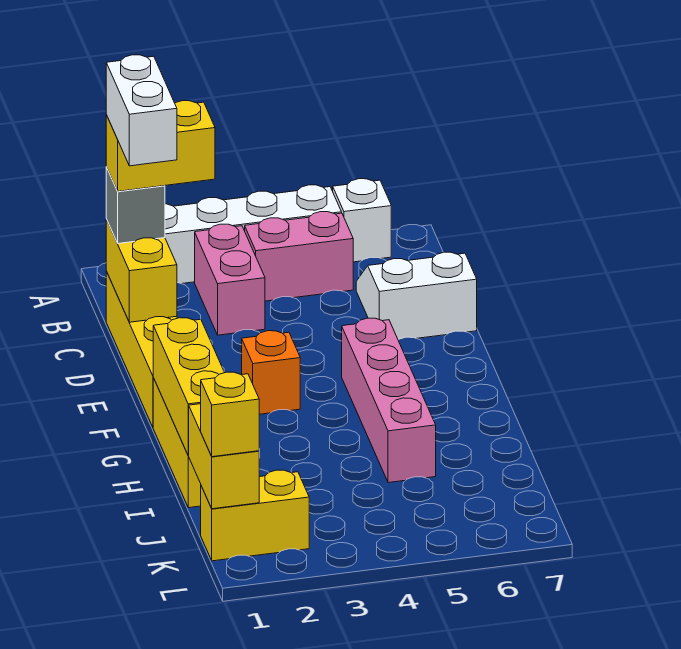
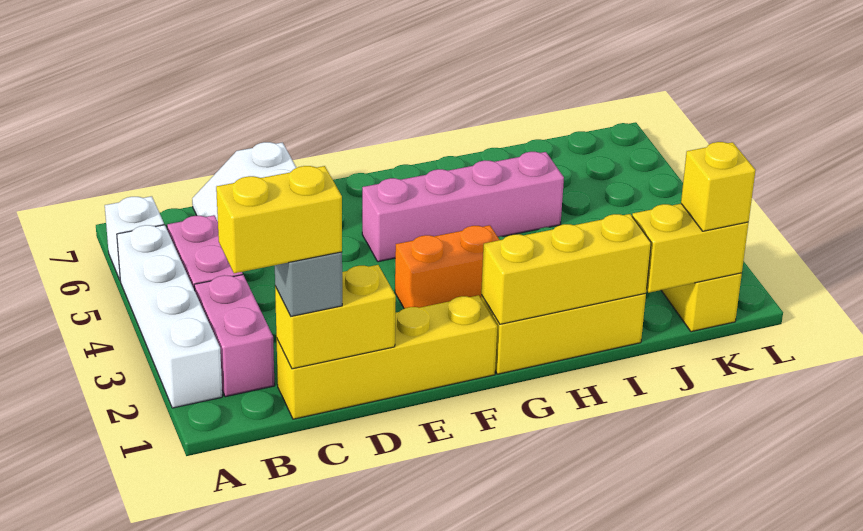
pink 1x2 brick [195,224,265,335] -> pink 1x2 brick turned to [194,275,275,397]
yellow 1x2 brick [106,101,215,191] -> yellow 1x2 brick turned to [216,166,342,273]
white 1x2 brick [106,55,177,166] -> none
orange 1x1 brick [242,331,300,414] -> orange 1x2 brick [395,225,499,309]

